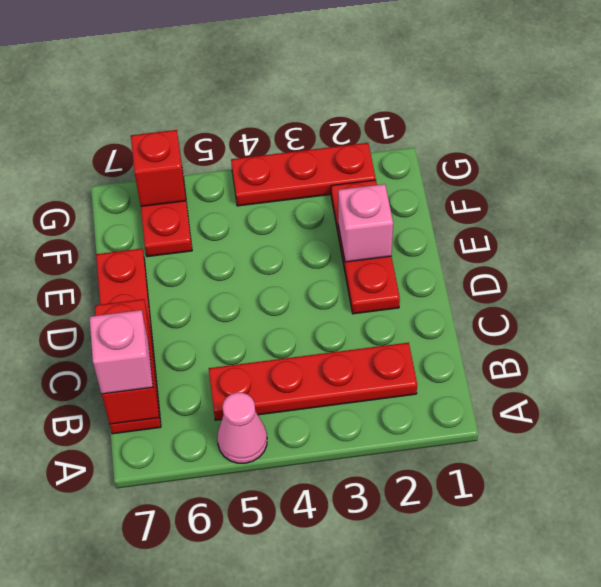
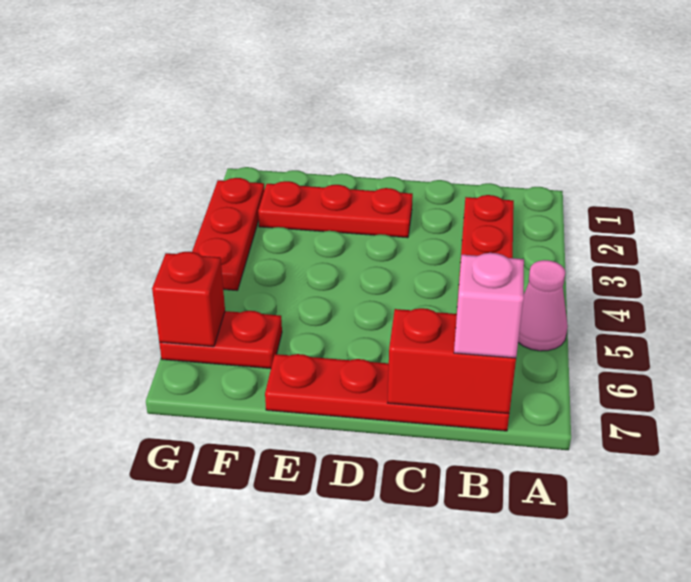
pink 1x1 brick [338,184,393,262] -> none

